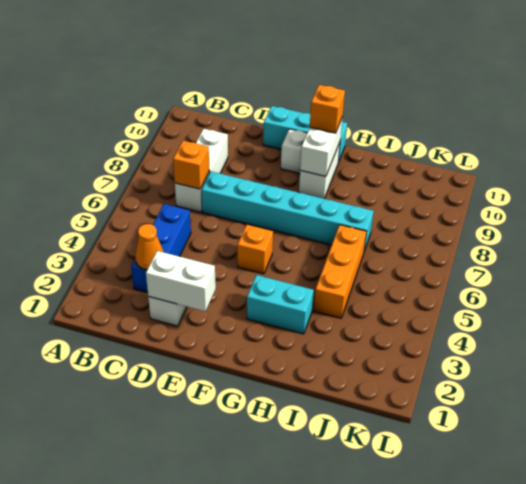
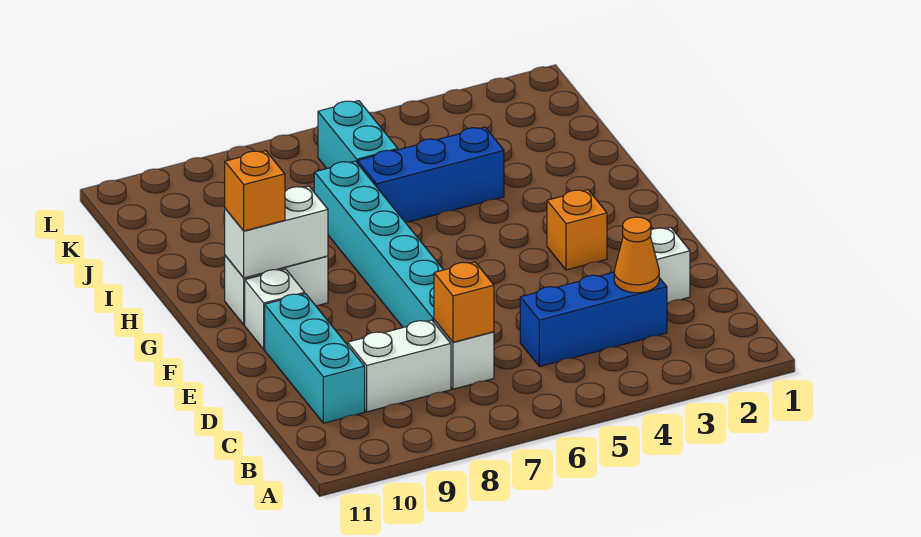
white 1x2 brick [146,251,216,312] -> none
cyan 1x3 brick [263,106,347,162] -> cyan 1x3 brick moved to [265,294,365,423]
orange 1x1 brick [237,225,273,274] -> orange 1x1 brick moved to [547,190,607,270]
cyan 1x2 brick [247,275,314,334] -> cyan 1x2 brick moved to [318,101,398,168]
orange 1x3 brick [314,225,367,318] -> blue 1x3 brick [358,127,504,222]

